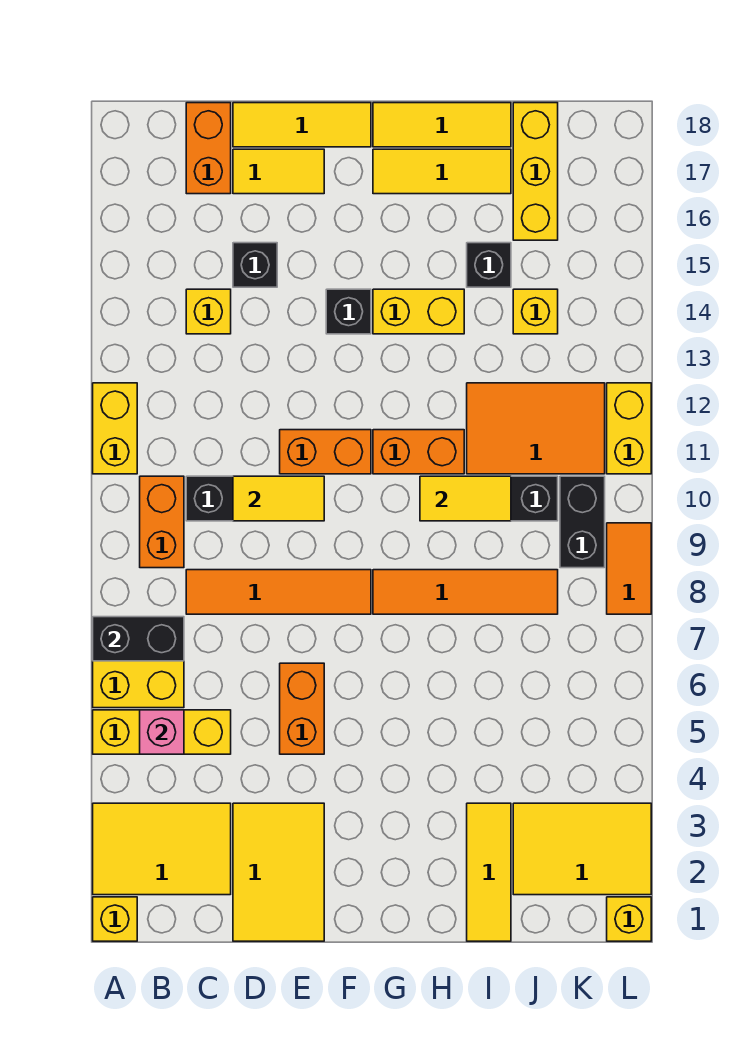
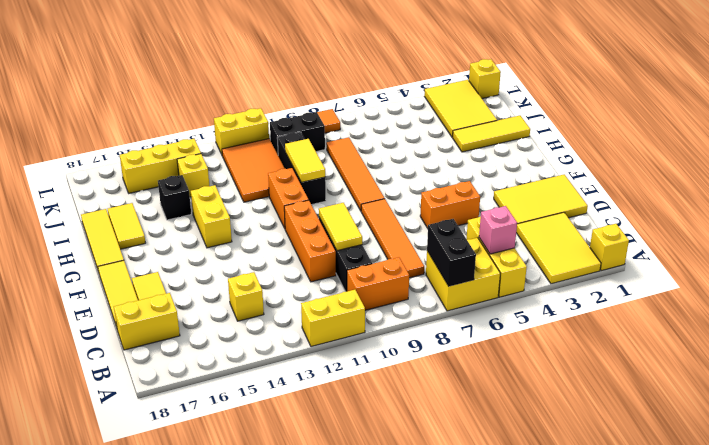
orange 1x2 brick [186,103,231,194] -> yellow 1x2 brick [114,293,180,350]
black 1x1 brick [233,243,277,287] -> none
orange 1x2 brick [280,430,371,474] -> orange 1x3 brick [284,200,336,282]
black 1x1 brick [326,289,371,334] -> none
yellow 1x3 tile [373,149,511,194] -> yellow 1x2 tile [108,203,145,249]
yellow 1x3 brick [513,103,558,240] -> yellow 1x3 brick moved to [120,139,201,193]

